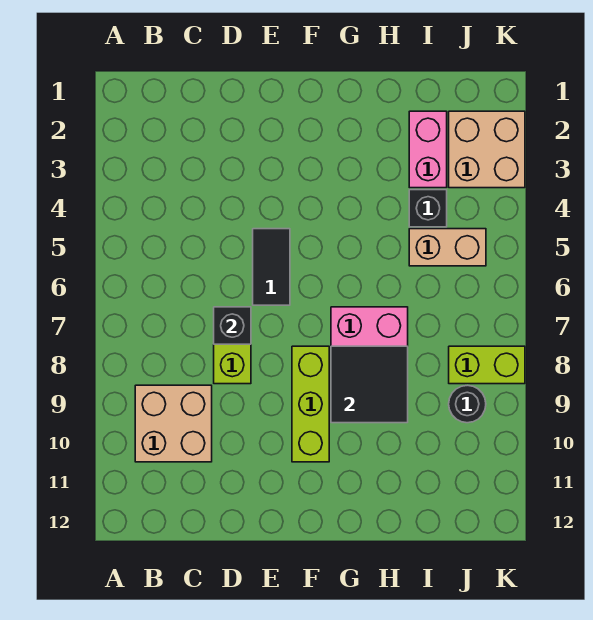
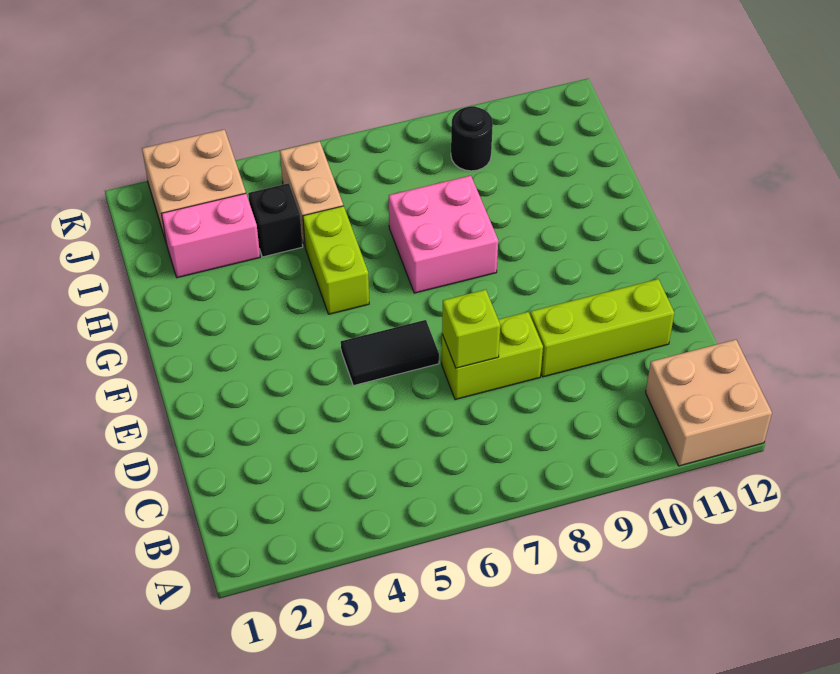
tan 2x2 brick [135,385,212,462] -> tan 2x2 brick moved to [646,339,772,466]
black 1x1 brick [214,307,251,344] -> lime 1x1 brick [442,290,500,368]
lime 1x3 brick [292,346,329,462] -> lime 1x3 brick moved to [530,279,674,377]
black 2x2 tile [331,346,408,423] -> none
lime 1x2 brick [449,346,525,384] -> lime 1x2 brick moved to [303,206,369,314]

